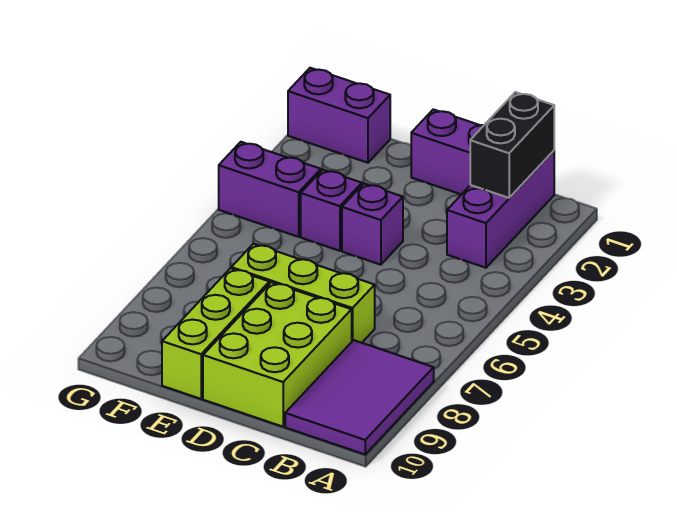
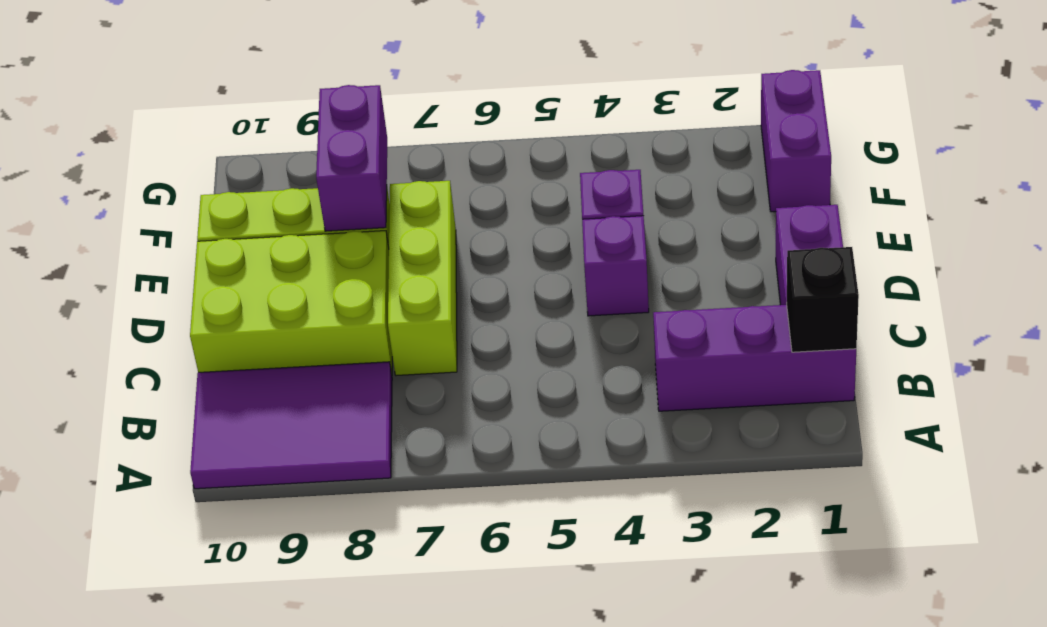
black 1x2 brick [470,92,554,198] -> black 1x1 brick [786,247,859,352]
purple 1x2 brick [219,142,321,237] -> purple 1x2 brick moved to [316,85,387,231]

